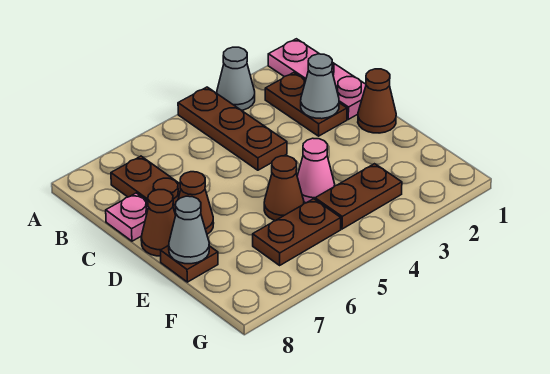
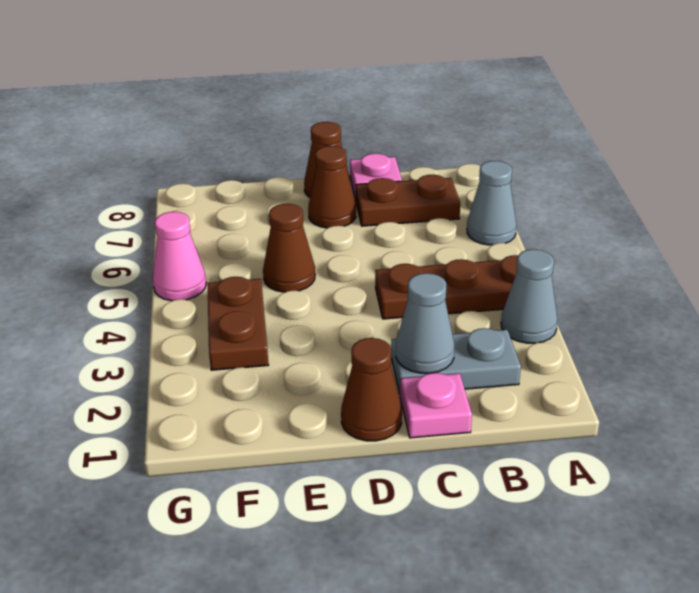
pink 1x3 plate [268,39,366,119] -> pink 1x1 plate [400,373,472,438]
brown 1x2 plate [265,73,347,136] -> grey 1x2 plate [391,328,521,394]
pink 1x1 cone [297,138,335,203] -> pink 1x1 cone moved to [153,212,206,301]
brown 1x1 plate [160,246,218,282] -> none
grey 1x1 cone [169,196,209,264] -> grey 1x1 cone moved to [467,161,517,245]
brown 1x2 plate [253,199,341,265] -> none

